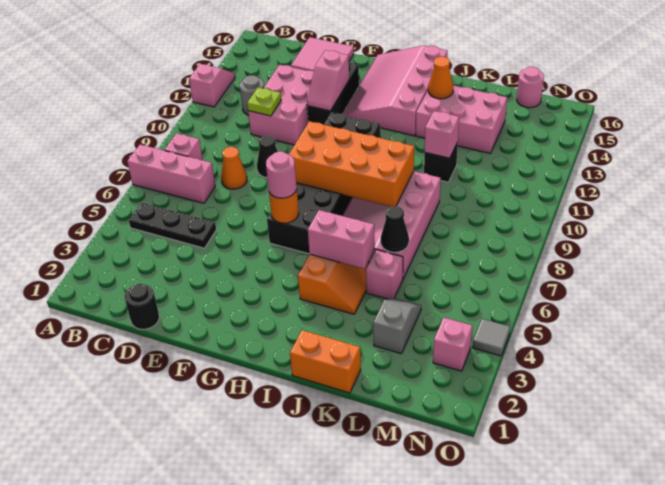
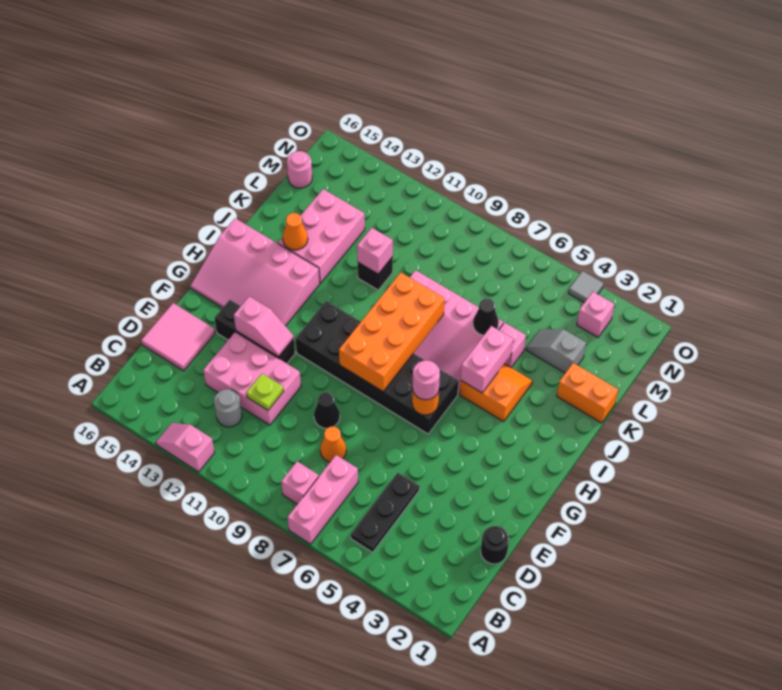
orange 1x2 brick [290,330,361,393] -> orange 1x2 brick turned to [557,363,618,423]

